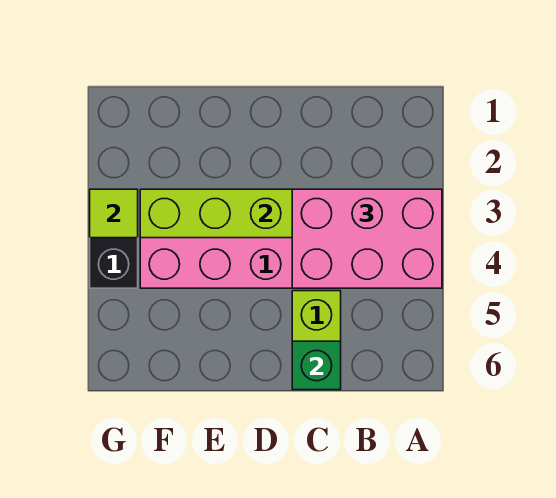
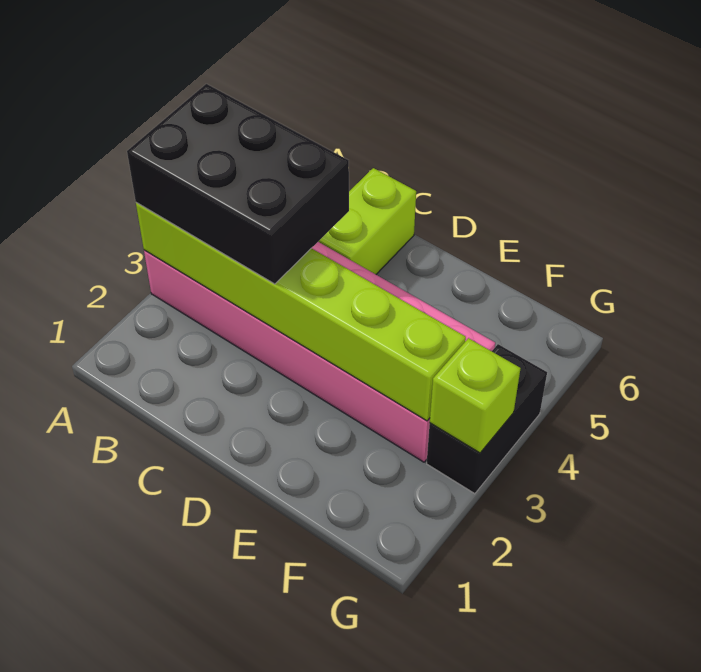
pink 2x3 brick [292,189,442,288] -> black 2x3 brick [127,84,349,284]
green 1x1 brick [292,341,341,390] -> none
lime 1x1 tile [90,189,138,238] -> lime 1x1 brick [430,338,521,453]

